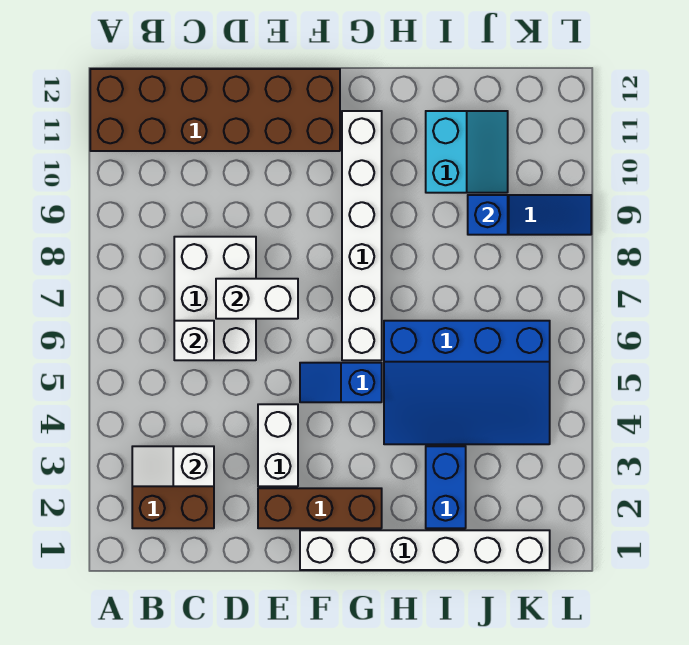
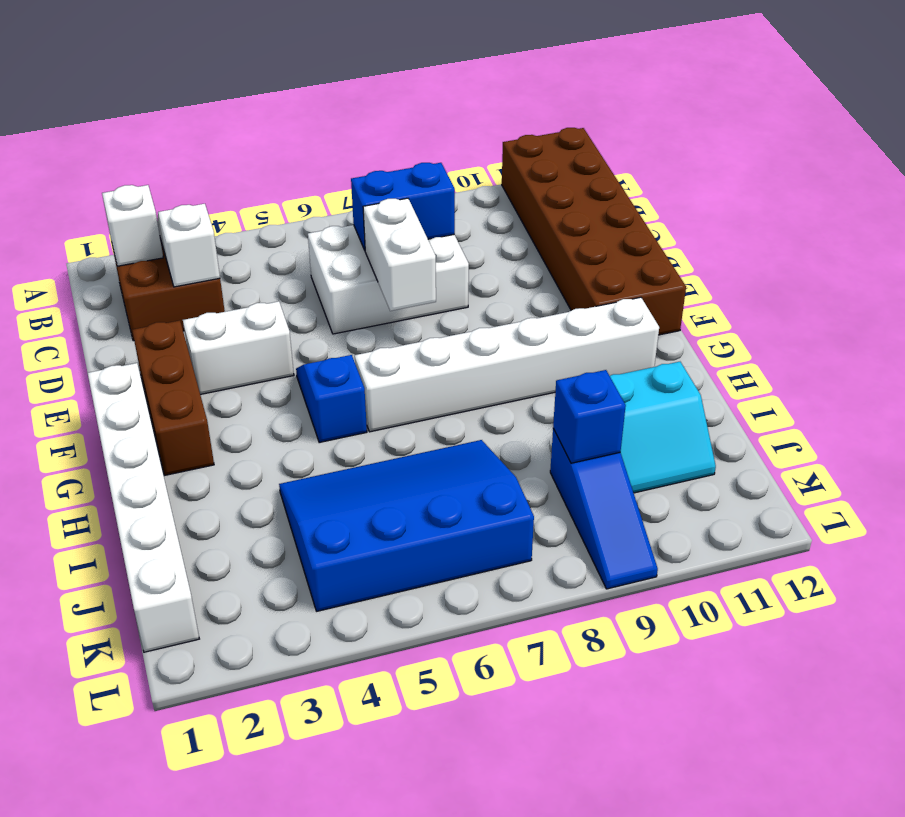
white 1x1 brick [174,321,214,360] -> white 1x1 brick moved to [102,185,163,266]
blue 3x4 slope [384,321,550,444] -> blue 3x4 slope turned to [279,440,534,611]
blue 1x2 brick [426,446,466,528] -> blue 1x2 brick moved to [351,163,455,250]

